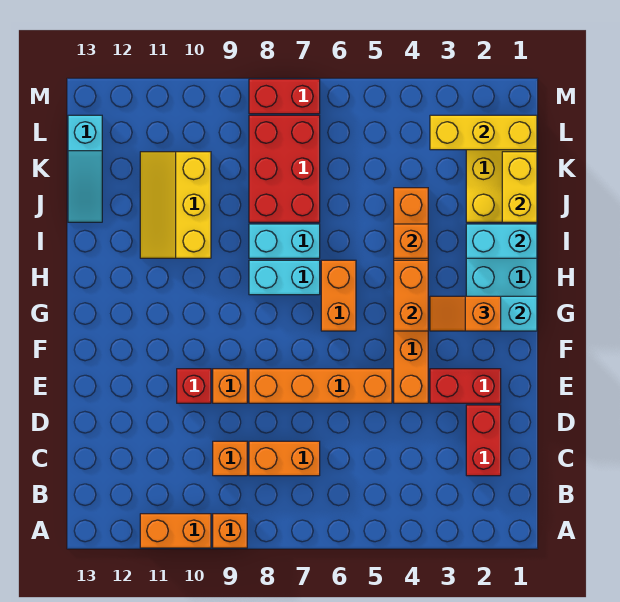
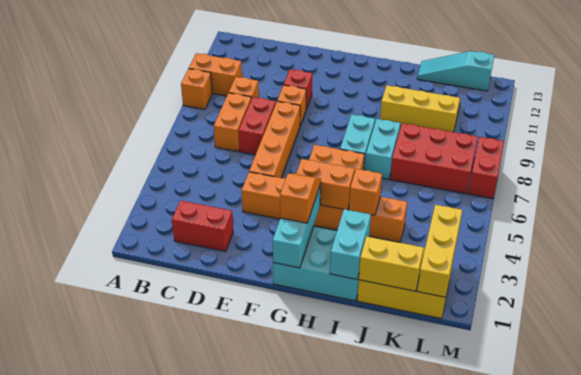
orange 1x2 brick [140,514,211,548] -> orange 1x2 brick turned to [189,53,242,96]
red 1x2 brick [430,369,501,403] -> red 1x2 brick moved to [239,97,276,155]

